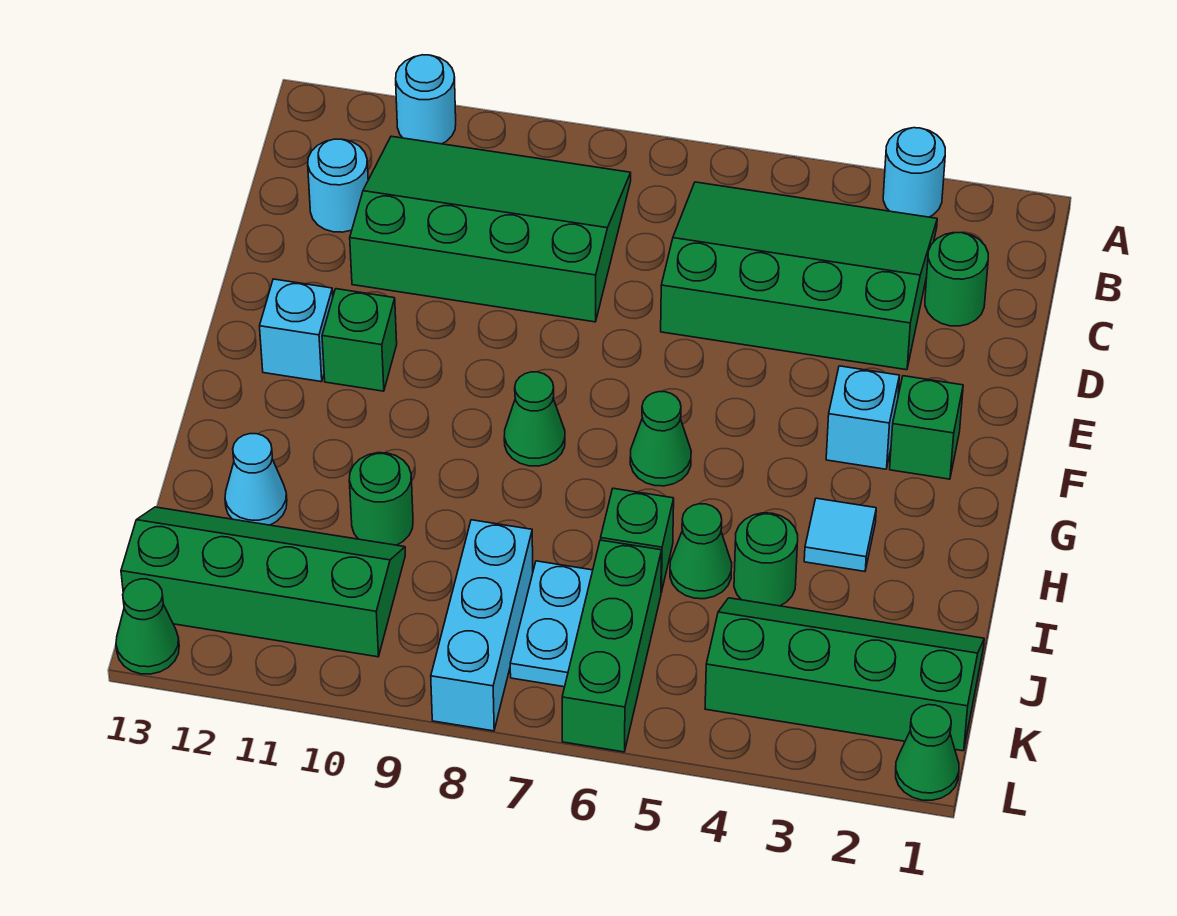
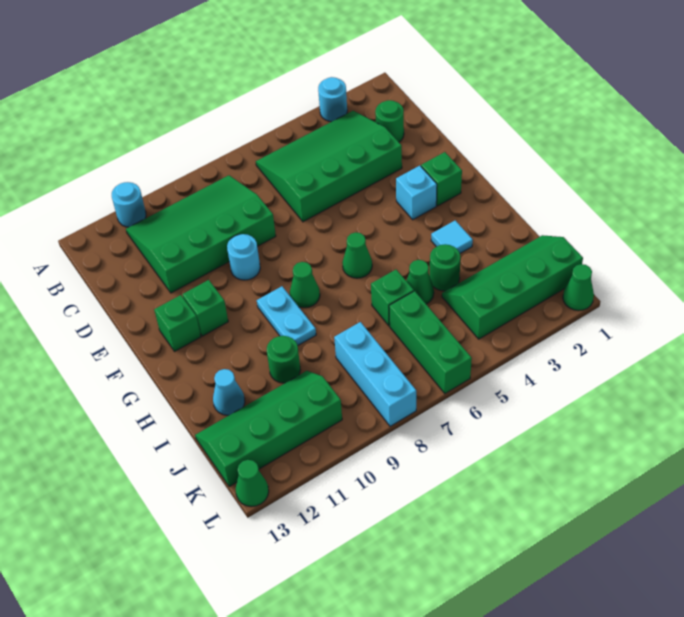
cyan 1x1 round brick [308,139,368,232] -> cyan 1x1 round brick moved to [227,234,260,280]
cyan 1x1 brick [260,279,333,382] -> green 1x1 brick [154,295,201,351]
cyan 1x2 plate [510,561,593,687] -> cyan 1x2 plate moved to [257,286,316,345]

